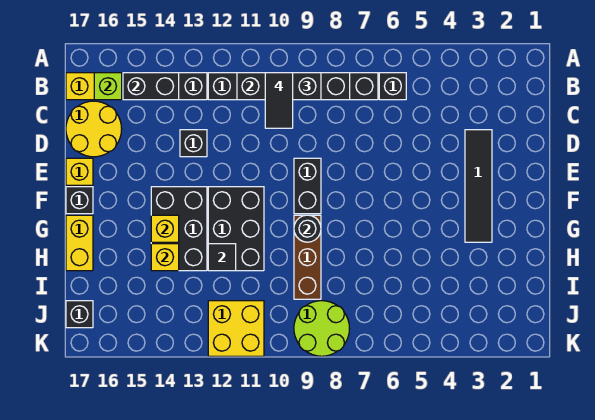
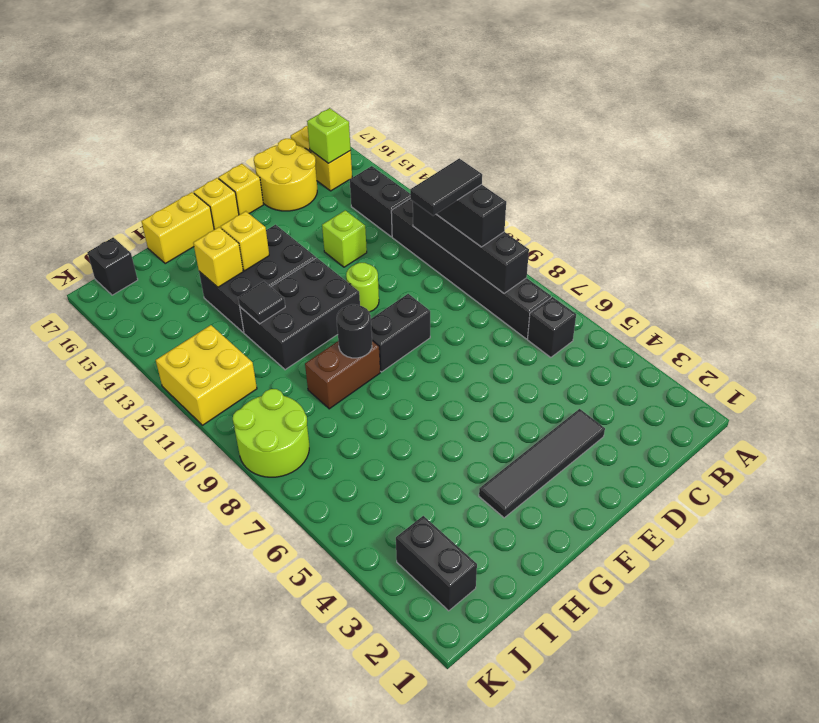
black 1x2 brick [123,73,179,100] -> black 1x2 brick moved to [396,516,477,611]
black 1x1 brick [180,130,207,157] -> lime 1x1 brick [322,210,367,267]
none -> lime 1x1 round brick [346,263,379,312]
black 1x1 brick [66,187,93,214] -> yellow 1x1 brick [193,178,239,230]
brown 1x3 brick [294,215,321,299] -> brown 1x2 brick [305,341,380,409]

